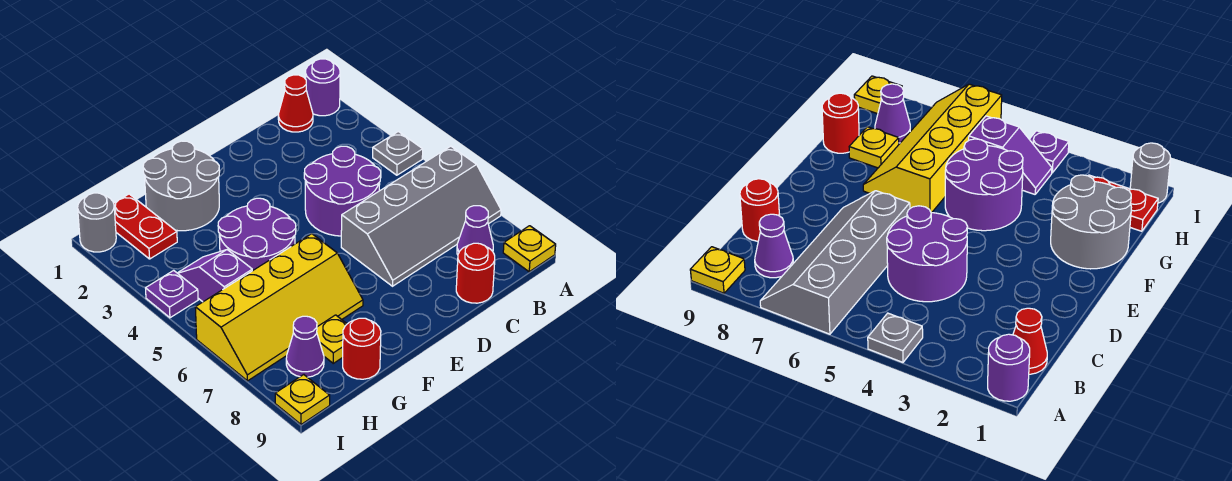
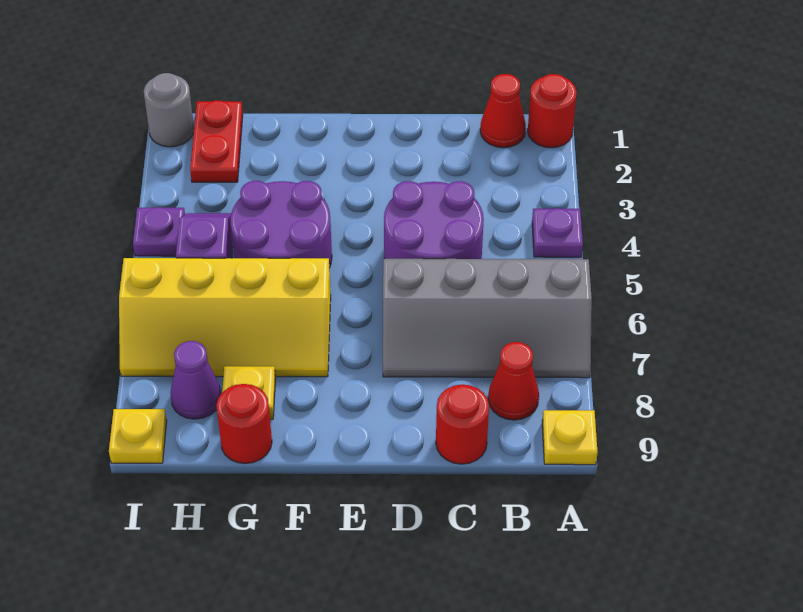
purple 1x1 round brick [305,59,340,116] -> red 1x1 round brick [528,74,577,148]
grey 1x1 plate [373,132,423,175] -> purple 1x1 plate [532,208,583,257]
purple 1x1 cone [457,206,493,255] -> red 1x1 cone [488,342,539,420]
grey 2x2 round brick [143,141,220,231] -> none

